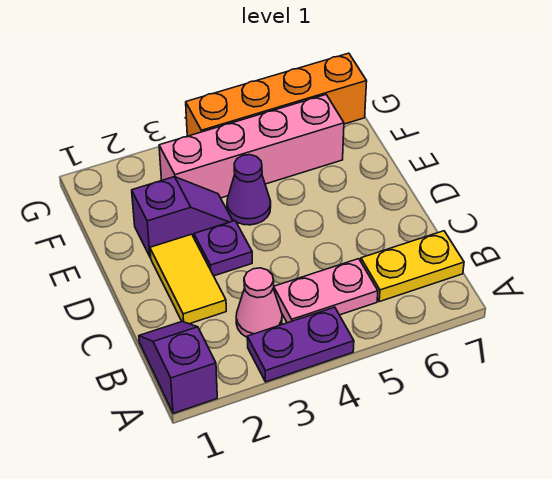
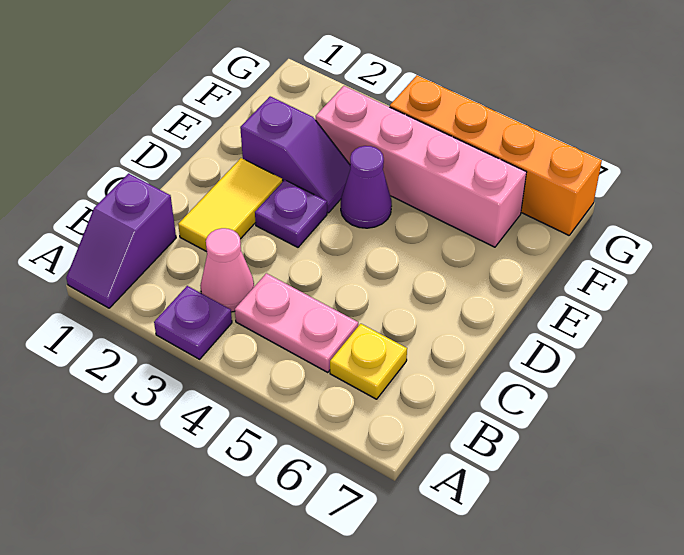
purple 1x2 slope [139,322,217,413] -> purple 1x2 slope turned to [66,173,176,308]
purple 1x2 plate [247,307,354,382] -> purple 1x1 plate [154,286,232,359]
yellow 1x2 plate [361,231,464,302] -> yellow 1x1 plate [330,324,407,399]

